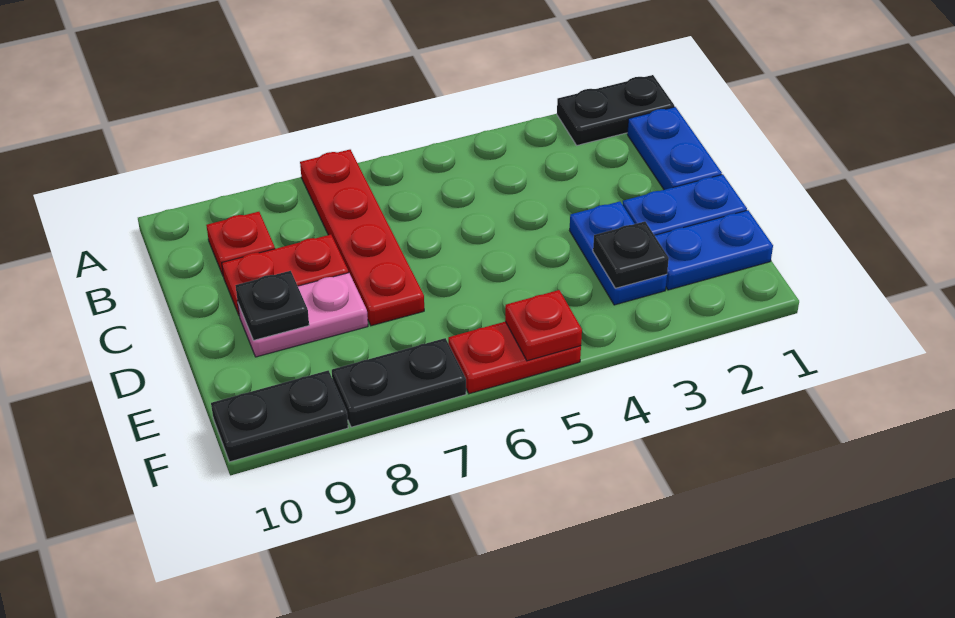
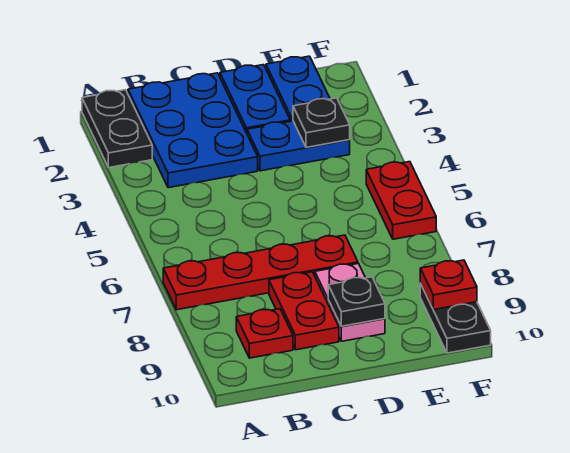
blue 1x2 plate [627,107,722,190] -> blue 2x3 plate [128,73,258,188]
red 1x1 plate [505,290,582,361] -> red 1x1 plate moved to [420,260,477,310]
black 1x2 plate [332,338,466,427] -> none

